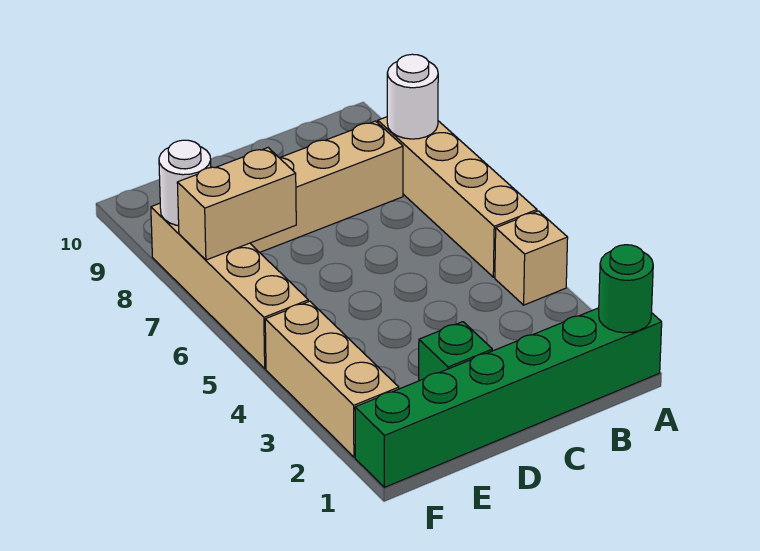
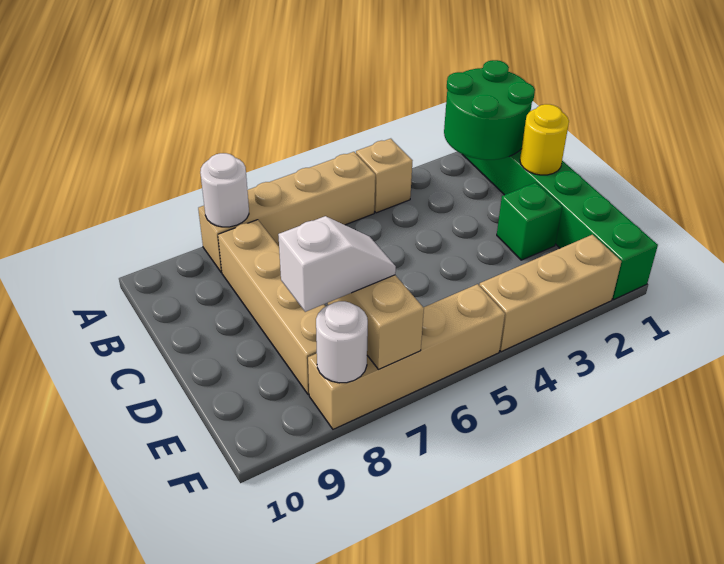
green 1x1 round brick [599,245,653,333] -> green 2x2 round brick [444,60,535,160]
none -> yellow 1x1 round brick [520,104,569,175]
none -> white 1x2 slope [278,216,396,312]

